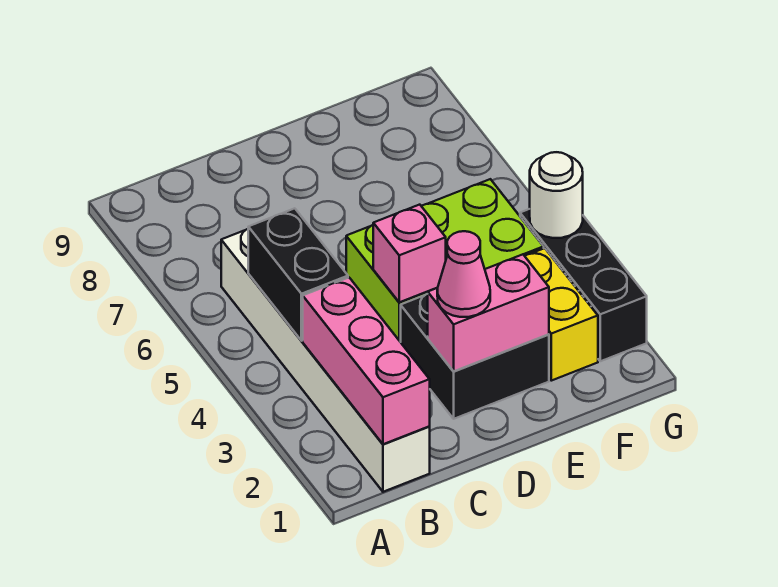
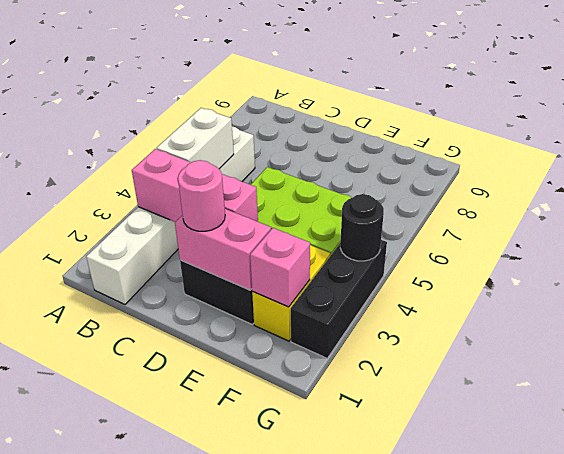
pink 1x3 brick [303,278,430,444] -> pink 1x3 brick turned to [132,149,258,222]
black 1x2 brick [248,208,348,341] -> white 1x2 brick [157,108,234,169]
pink 1x1 cone [437,231,490,317] -> pink 1x1 round brick [178,160,225,231]
pink 1x1 brick [373,205,446,302] -> pink 1x1 brick moved to [250,228,310,307]
white 1x1 round brick [530,152,583,238] -> black 1x1 round brick [340,194,384,261]

